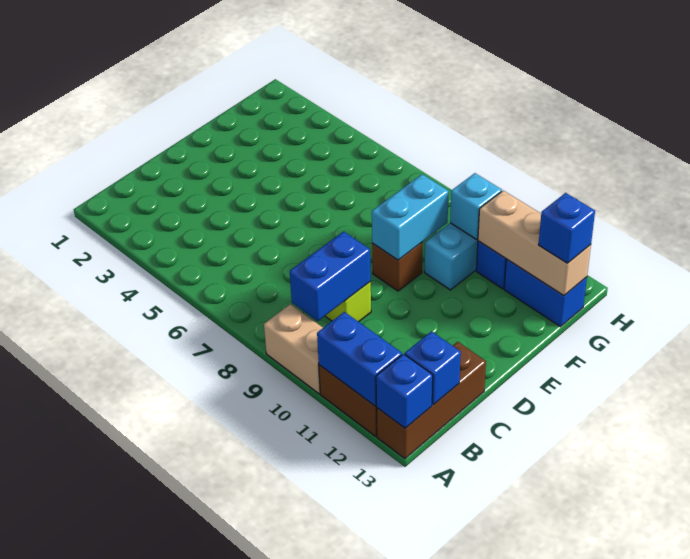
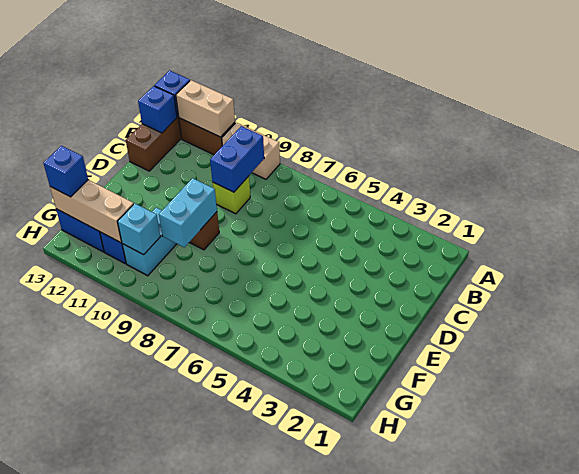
blue 1x2 brick [317,312,402,406] -> tan 1x2 brick [176,80,235,137]

